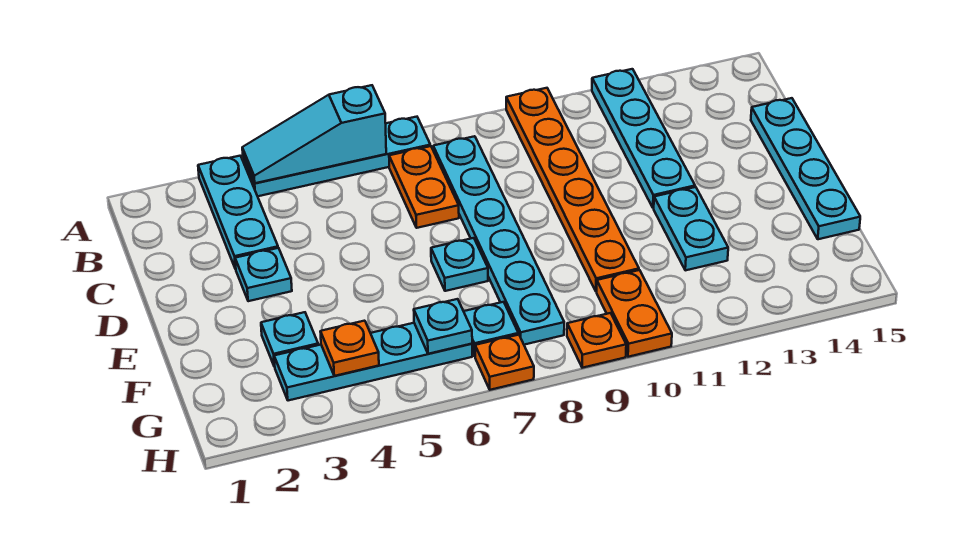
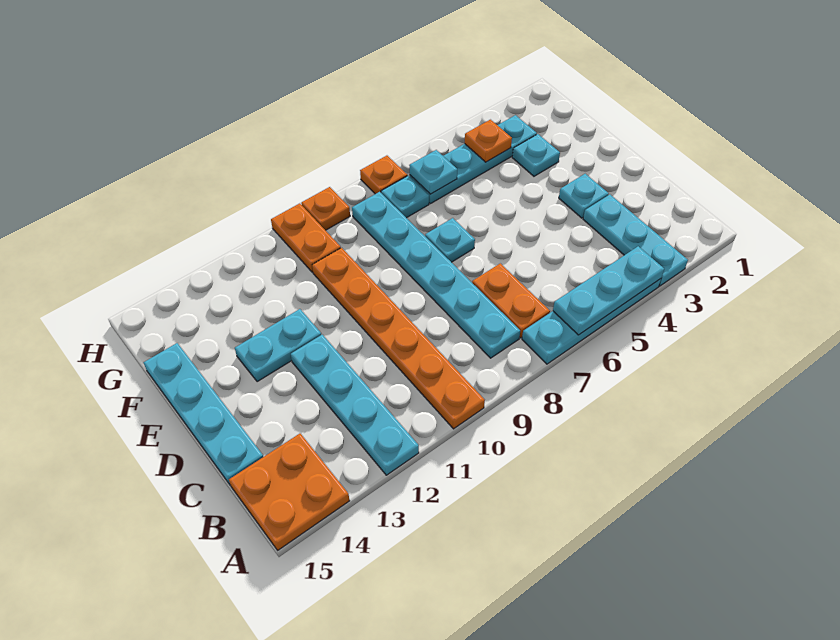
cyan 1x3 slope [242,85,386,183] -> cyan 1x3 plate [553,246,664,335]
none -> orange 2x2 plate [229,434,349,550]
cyan 1x2 plate [654,187,728,270] -> cyan 1x2 plate turned to [235,309,321,382]

